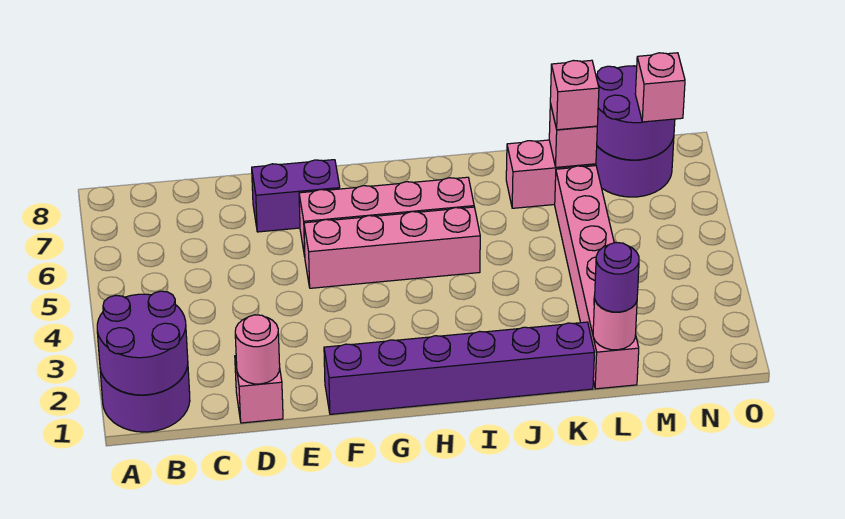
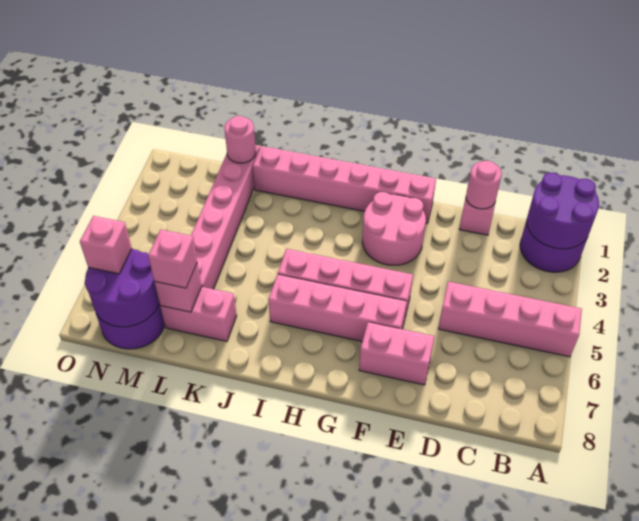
none -> pink 1x4 brick [438,282,582,357]
purple 1x2 brick [252,160,340,232] -> pink 1x2 brick [359,322,434,385]
purple 1x6 brick [324,322,594,414] -> pink 1x6 brick [253,146,436,223]
none -> pink 2x2 round brick [362,192,426,265]
purple 1x1 round brick [594,243,639,312] -> none

